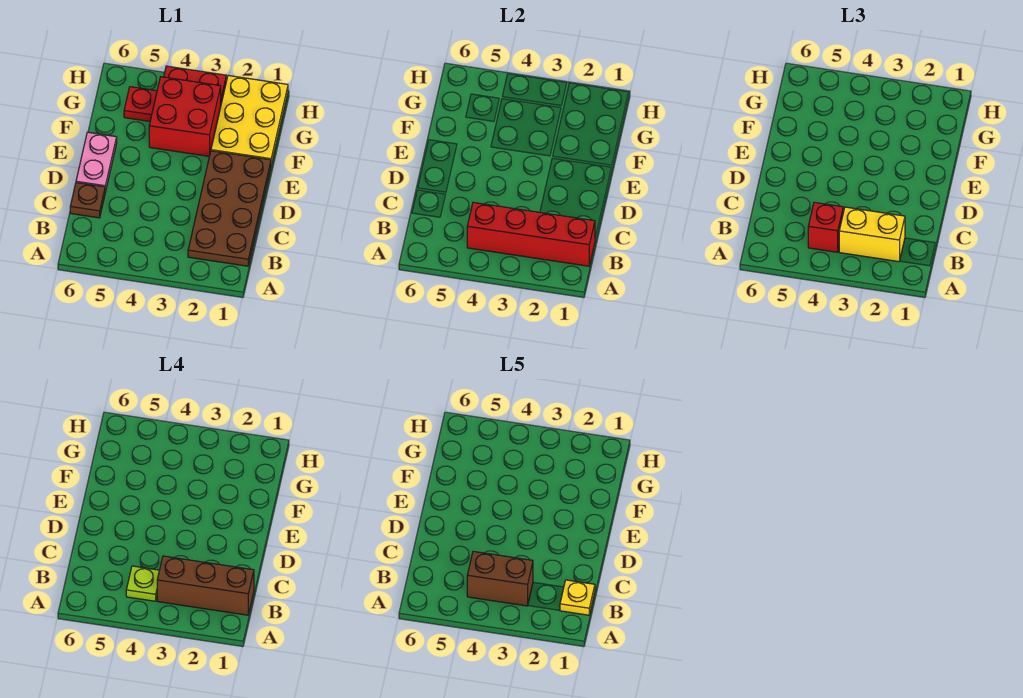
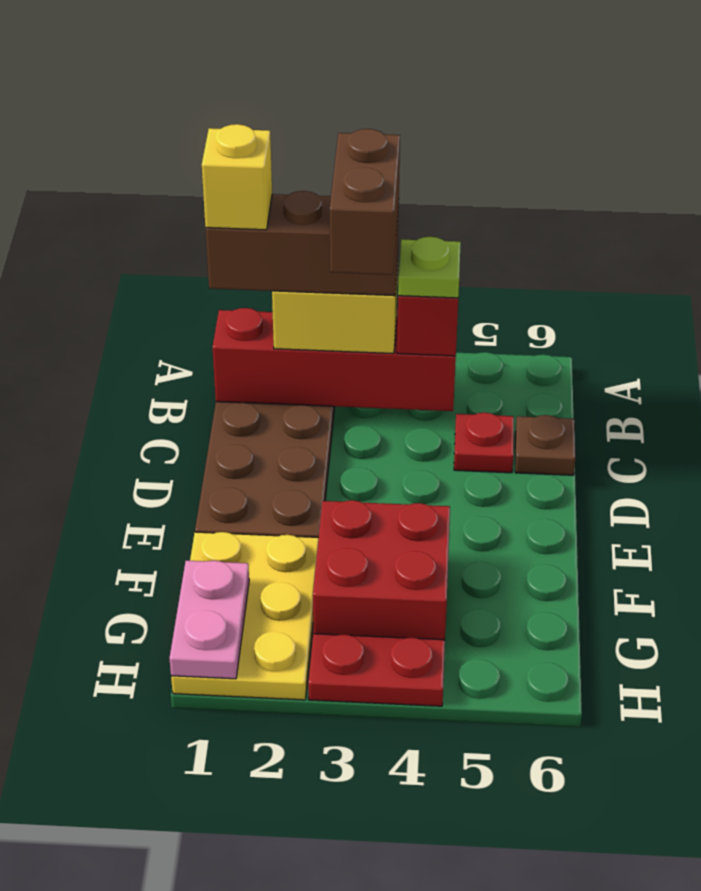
yellow 1x1 plate [560,580,595,615] -> yellow 1x1 brick [202,124,272,230]
brown 1x2 brick [467,551,533,606] -> brown 1x2 brick turned to [330,129,400,275]
pink 1x2 plate [76,132,117,192] -> pink 1x2 plate moved to [169,561,249,679]
red 1x1 plate [124,87,157,121] -> red 1x1 plate moved to [454,413,514,473]

